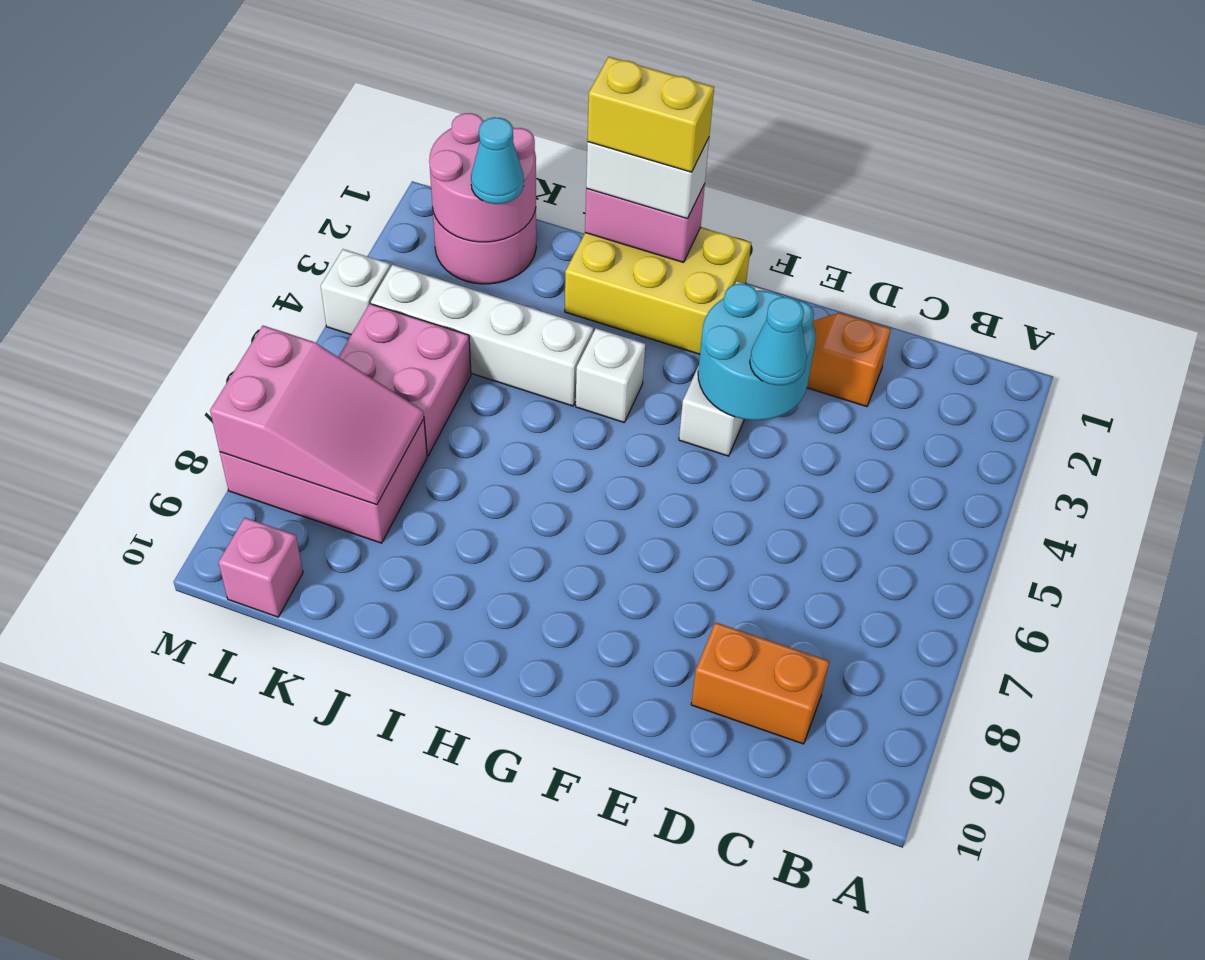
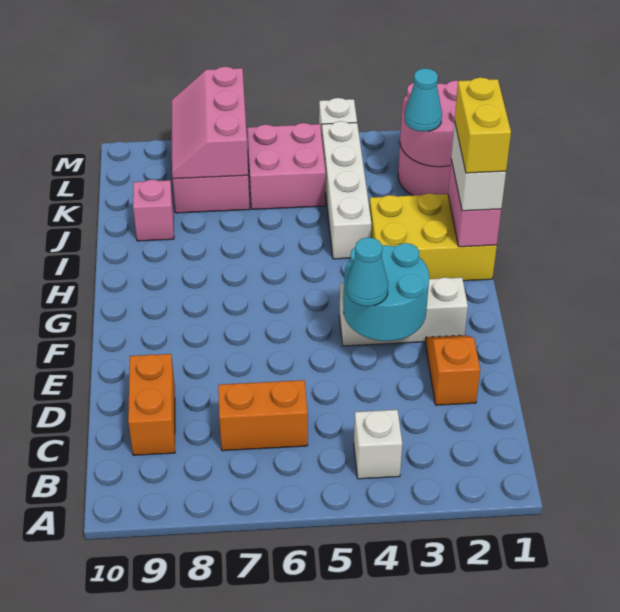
none -> orange 1x2 brick [218,380,308,451]
yellow 2x3 brick [565,227,751,354] -> yellow 2x3 brick turned to [369,193,497,281]
white 1x1 brick [576,328,645,422] -> white 1x1 brick moved to [354,410,402,479]
pink 2x3 slope [210,326,424,505] -> pink 2x3 slope turned to [172,67,248,179]
pink 1x1 brick [219,518,303,617] -> pink 1x1 brick moved to [133,180,174,241]

